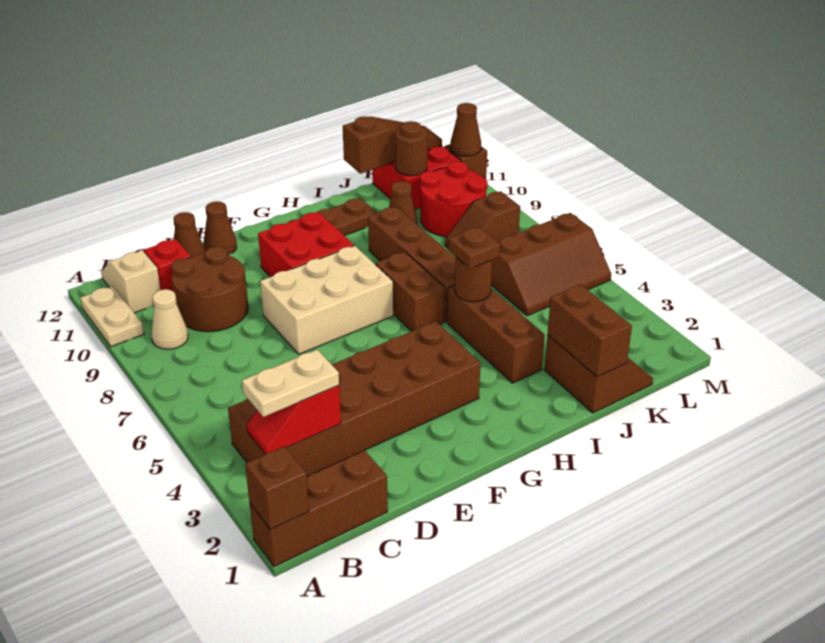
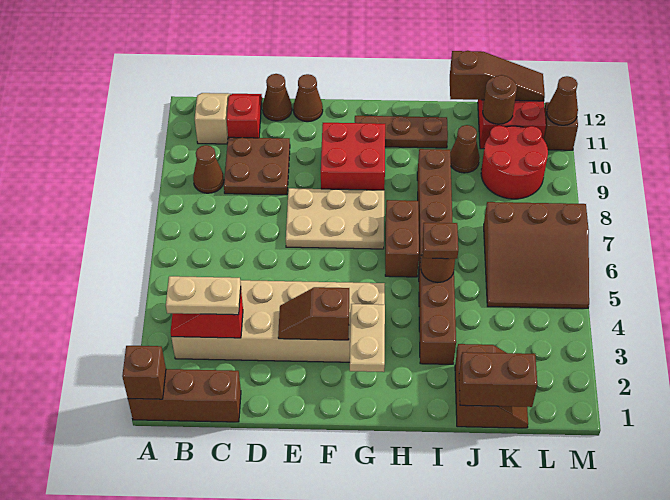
tan 1x2 plate [80,286,144,347] -> tan 1x2 plate moved to [350,304,385,372]
brown 2x6 brick [228,321,480,476] -> tan 2x6 brick [171,280,385,362]
tan 1x1 cone [151,289,188,349] -> brown 1x1 cone [193,145,224,193]
brown 2x2 round brick [171,246,248,332] -> brown 2x2 plate [224,137,290,195]
tan 2x3 brick [260,246,393,354] -> tan 2x3 plate [286,188,384,249]
brown 1x2 brick [548,285,632,377] -> brown 1x2 brick turned to [459,352,537,407]
brown 2x3 slope [491,213,611,316] -> brown 3x3 slope [484,202,589,308]
brown 1x2 slope [445,191,520,248] -> brown 1x2 slope moved to [278,287,349,340]

